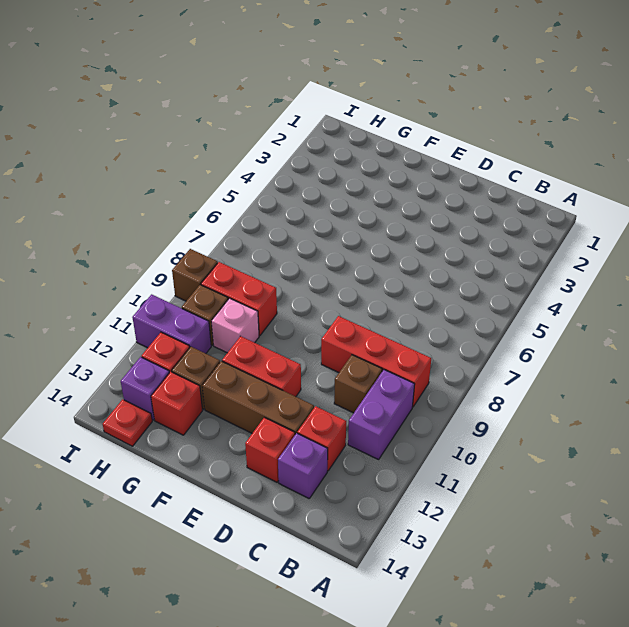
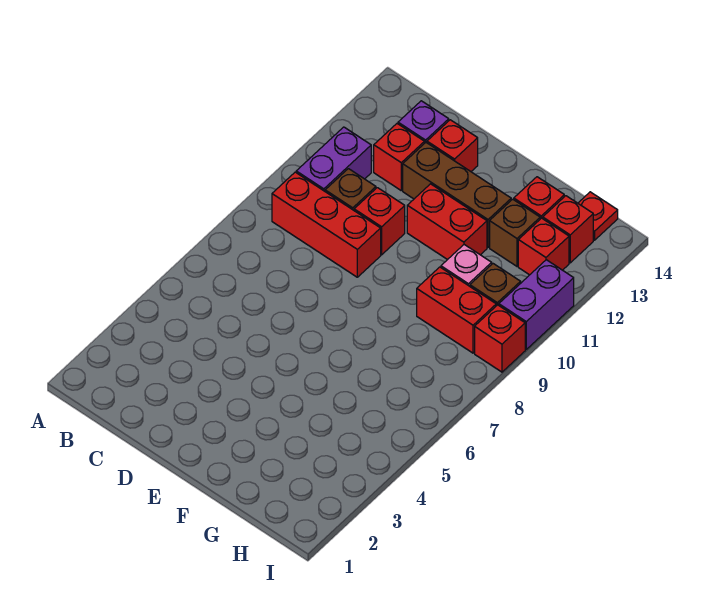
none -> red 1x1 brick [354,188,405,255]
purple 1x2 brick [132,294,211,353] -> purple 1x2 brick turned to [499,260,574,349]
purple 1x1 brick [121,357,169,420] -> red 1x1 brick [543,196,593,263]
brown 1x1 brick [172,249,218,301] -> red 1x1 brick [475,305,525,372]

